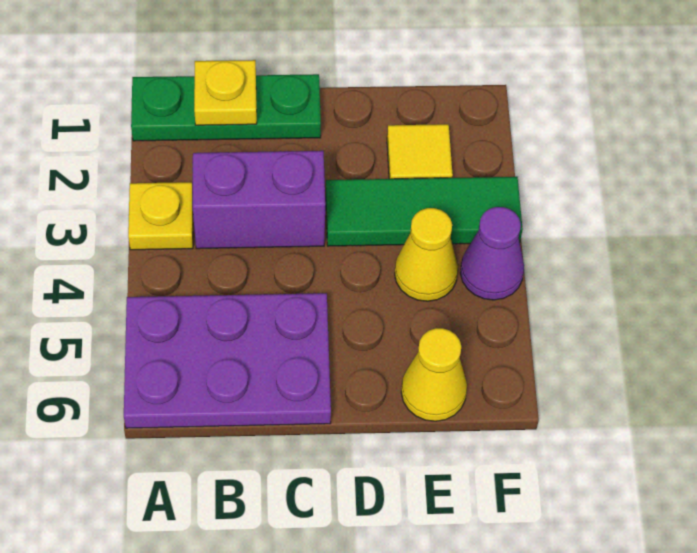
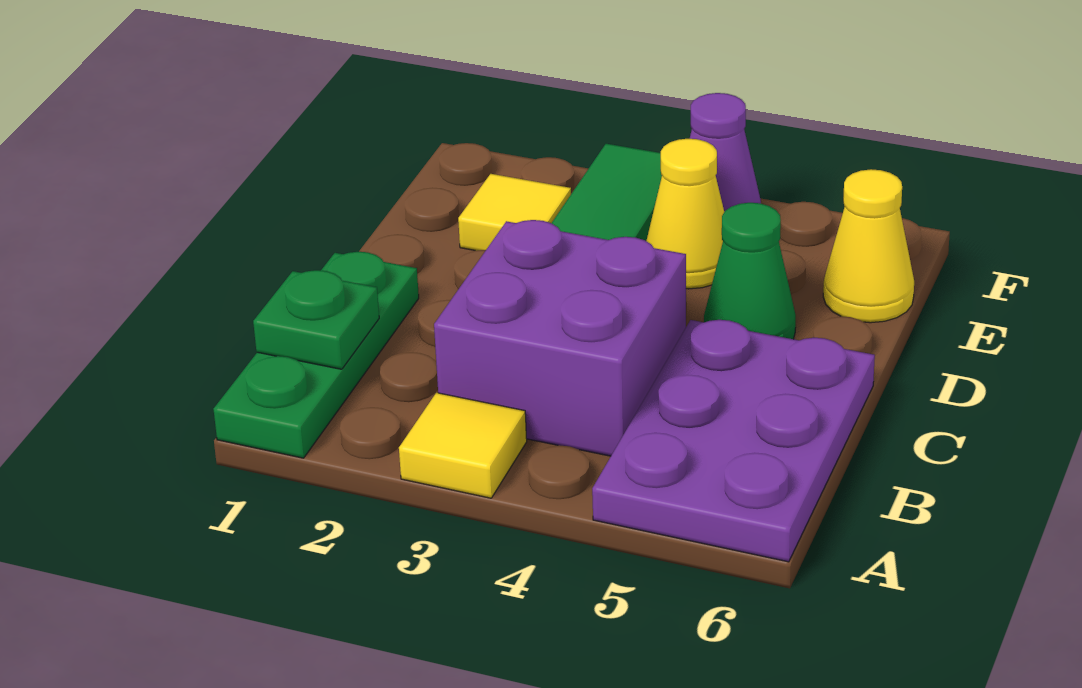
yellow 1x1 plate [128,182,193,250] -> yellow 1x1 tile [399,393,527,498]
yellow 1x1 plate [194,60,257,125] -> green 1x1 plate [253,270,379,369]
purple 1x2 brick [193,151,325,249] -> purple 2x2 brick [434,220,686,456]
none -> green 1x1 cone [704,203,796,339]

